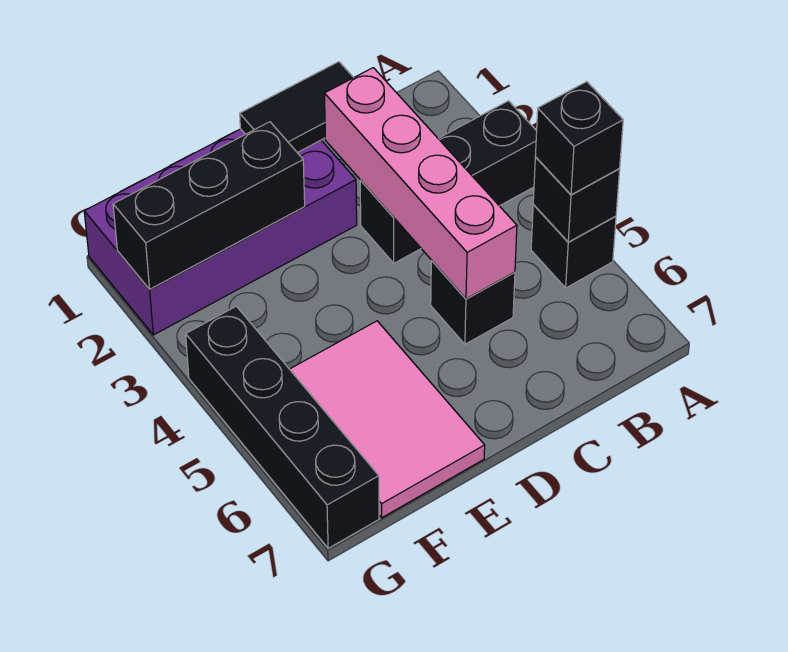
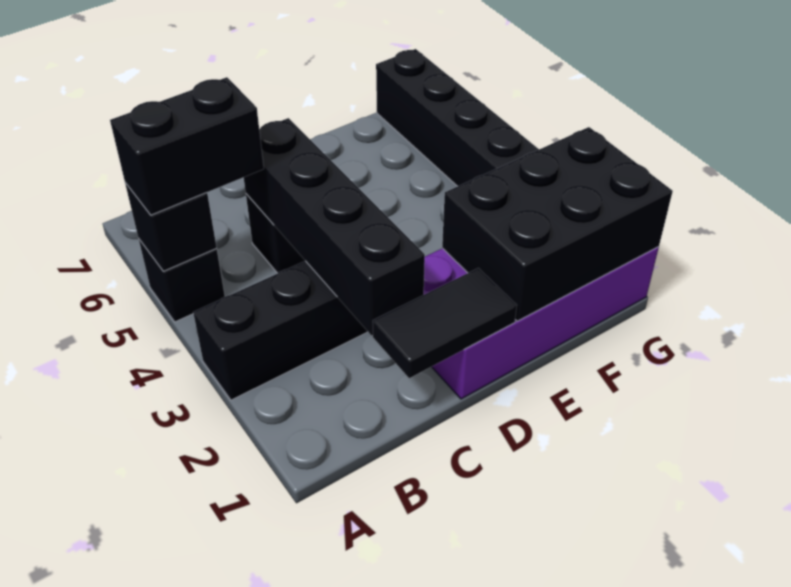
black 1x1 brick [535,82,623,195] -> black 1x2 brick [110,77,264,215]
pink 1x4 brick [324,68,517,299] -> black 1x4 brick [244,118,425,335]
black 1x3 brick [113,122,305,289] -> black 2x3 brick [442,127,673,321]
pink 2x3 tile [290,321,485,518] -> none

